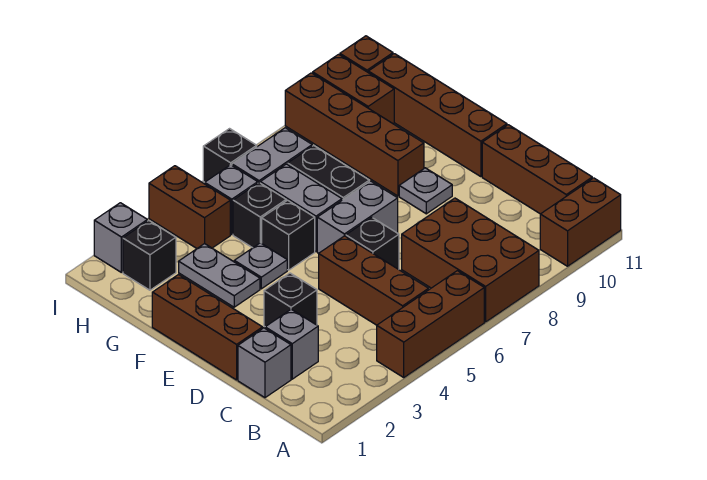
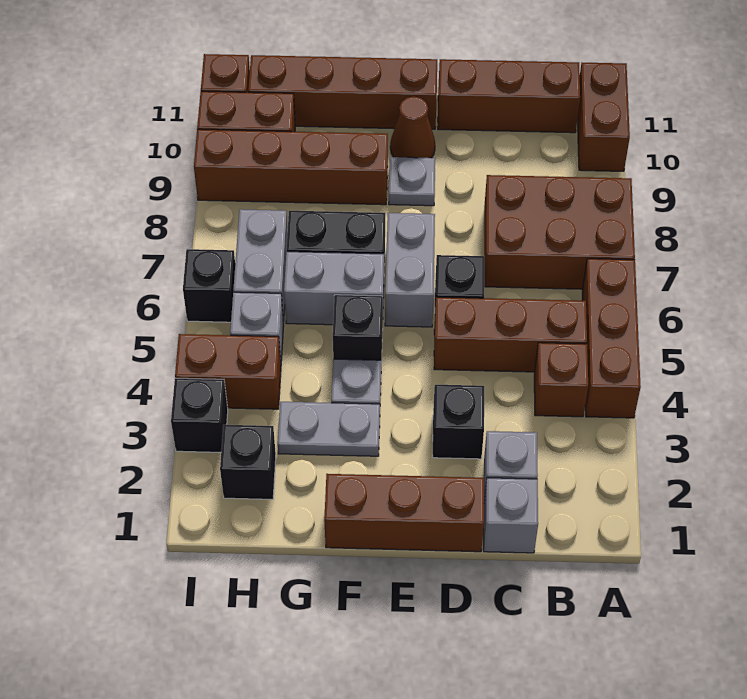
none -> brown 1x1 brick [534,343,588,417]
none -> brown 1x1 cone [390,97,435,158]
black 1x1 brick [233,183,286,248] -> black 1x1 brick moved to [171,378,228,452]
grey 1x1 brick [94,203,147,272] -> none

